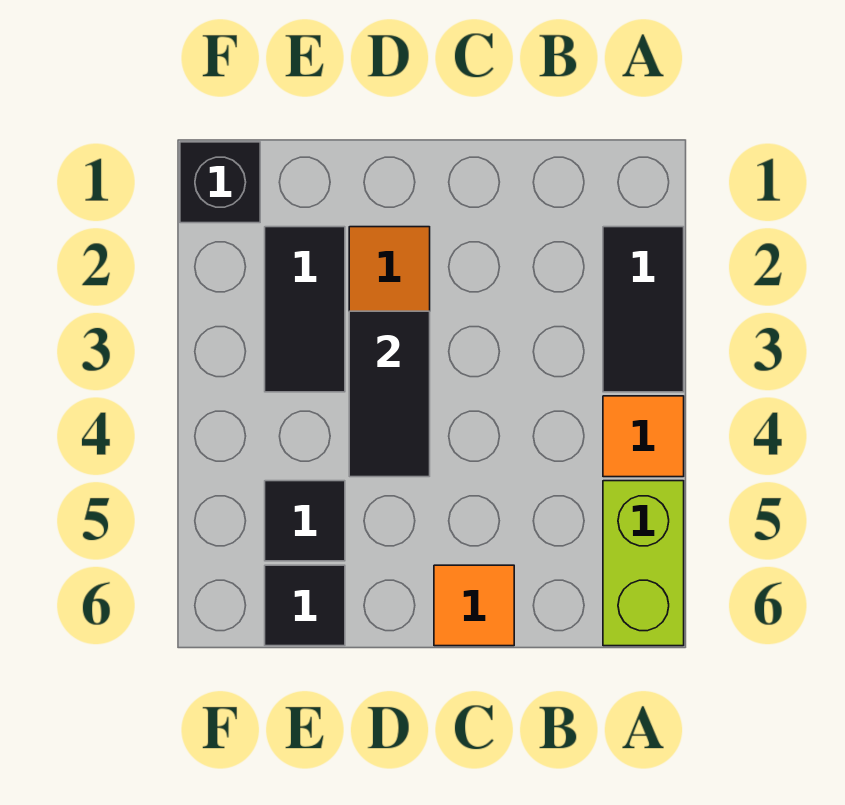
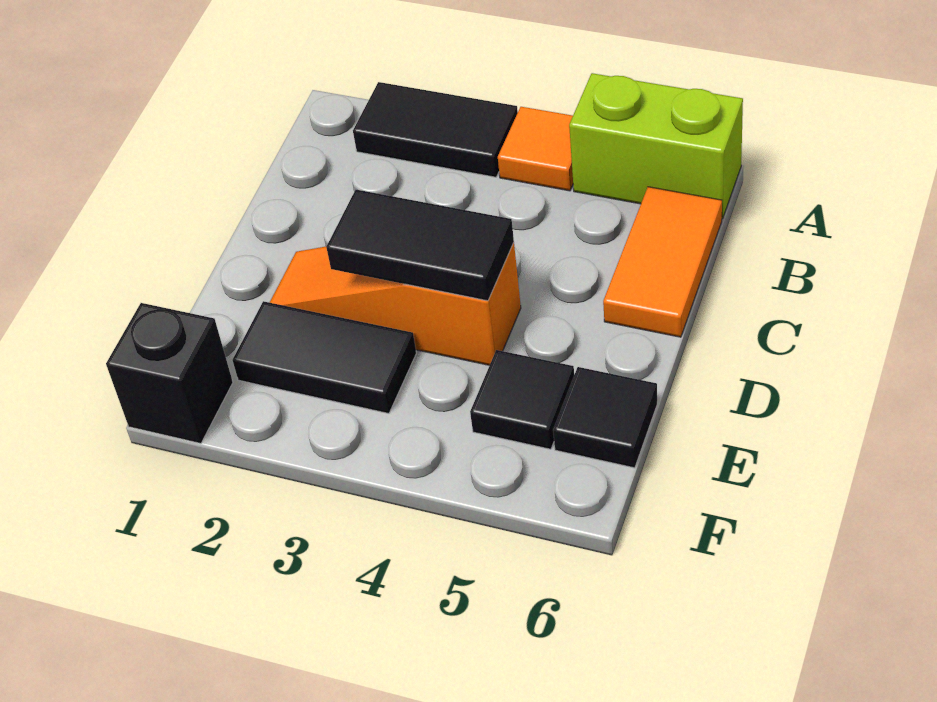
orange 1x1 tile [434,565,514,646] -> orange 1x2 tile [603,187,722,337]

